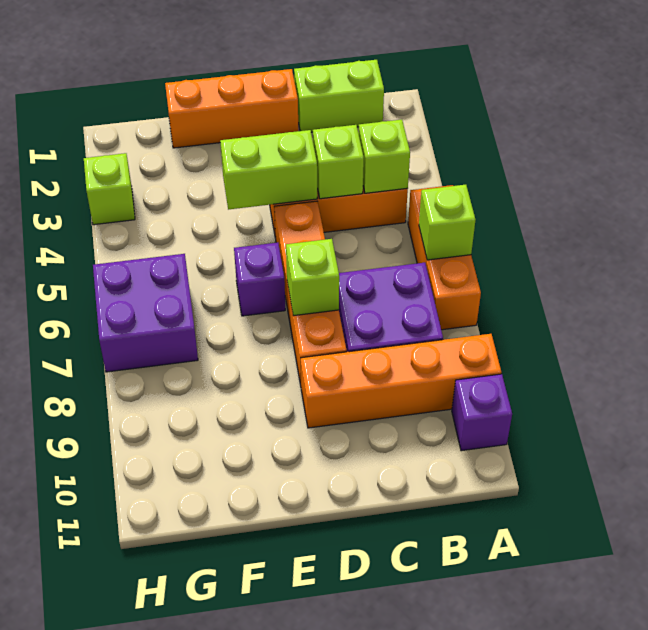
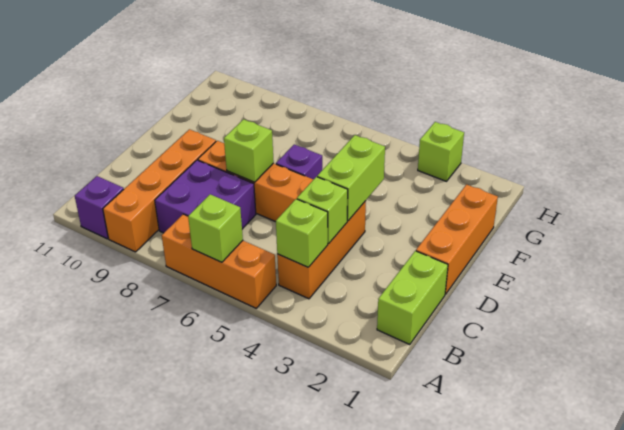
purple 2x2 brick [93,254,198,372] -> none

